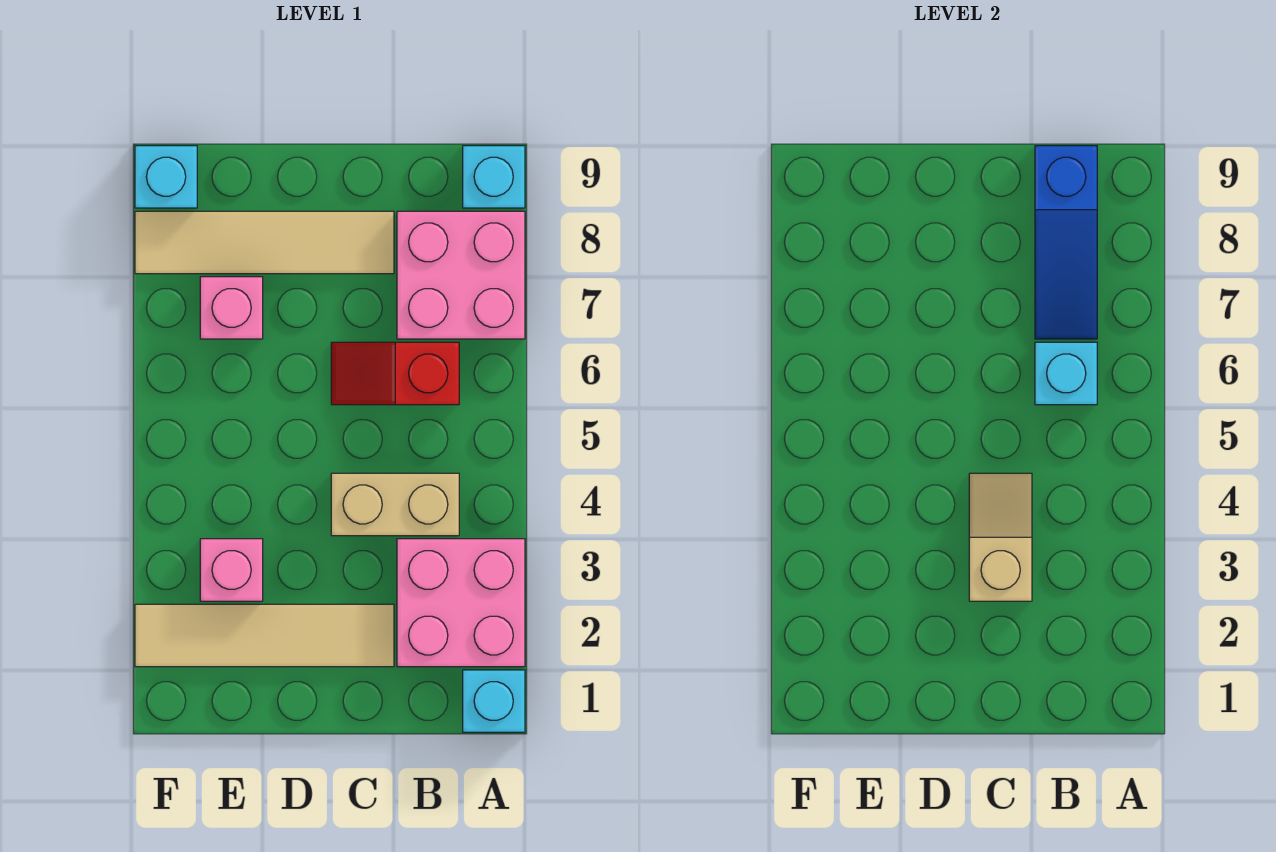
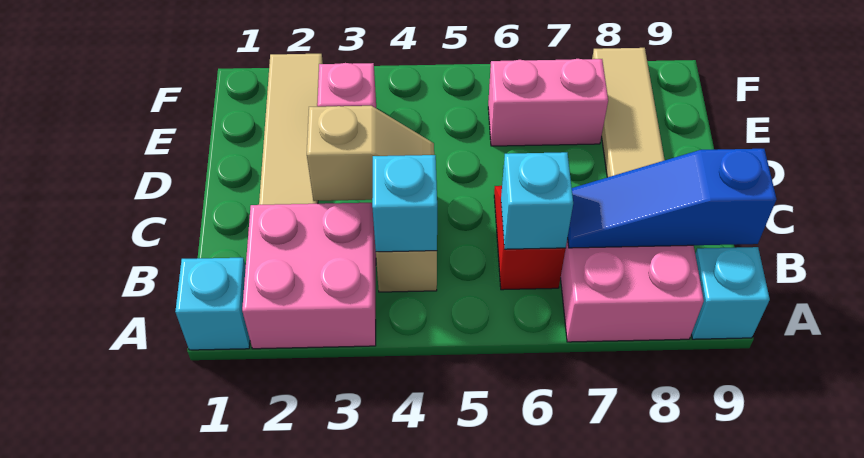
pink 1x1 brick [200,277,263,339] -> pink 1x2 brick [488,59,608,146]
cyan 1x1 brick [135,146,197,208] -> cyan 1x1 brick moved to [372,155,437,252]

